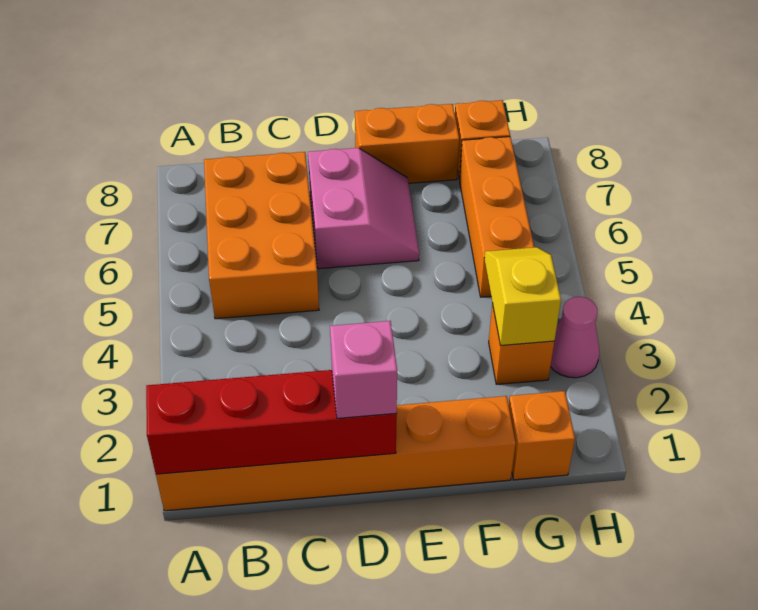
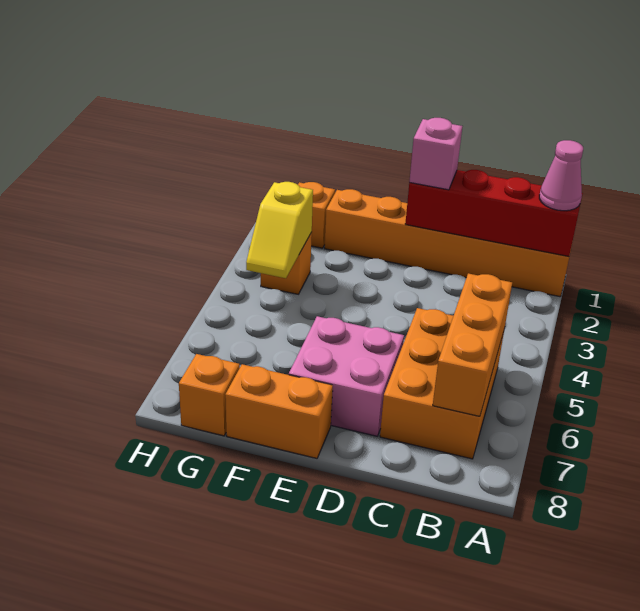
pink 2x2 slope [308,148,419,269] -> pink 2x2 brick [289,316,404,436]
orange 1x3 brick [459,137,534,297] -> orange 1x3 brick moved to [433,273,512,416]
pink 1x1 cone [550,297,599,378] -> pink 1x1 cone moved to [539,140,583,211]

